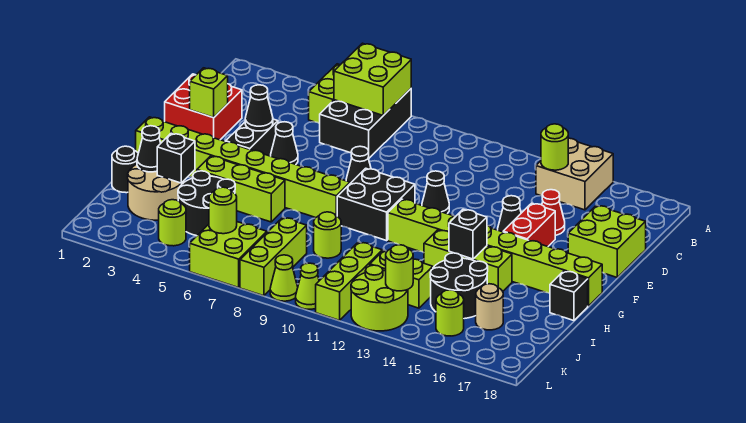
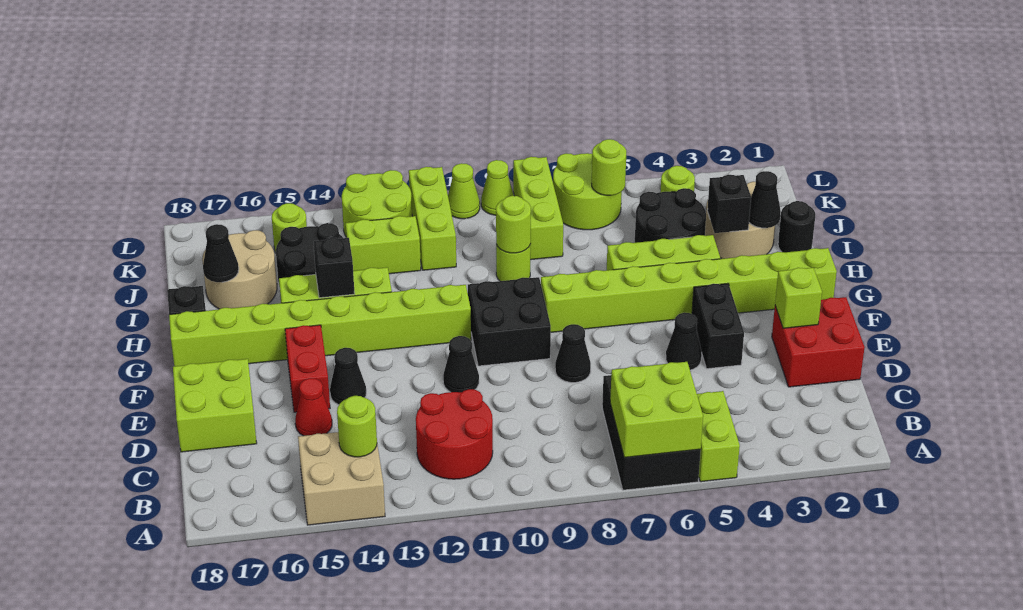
none -> red 2x2 round brick [416,389,493,479]
black 1x1 cone [245,85,273,131] -> black 1x1 cone moved to [203,224,239,282]
tan 1x1 round brick [476,284,503,330] -> tan 2x2 round brick [202,230,277,309]
lime 2x2 brick [190,222,267,288] -> lime 2x2 round brick [553,153,622,230]
lime 1x1 round brick [386,245,413,291] -> lime 1x1 round brick moved to [496,196,531,253]

